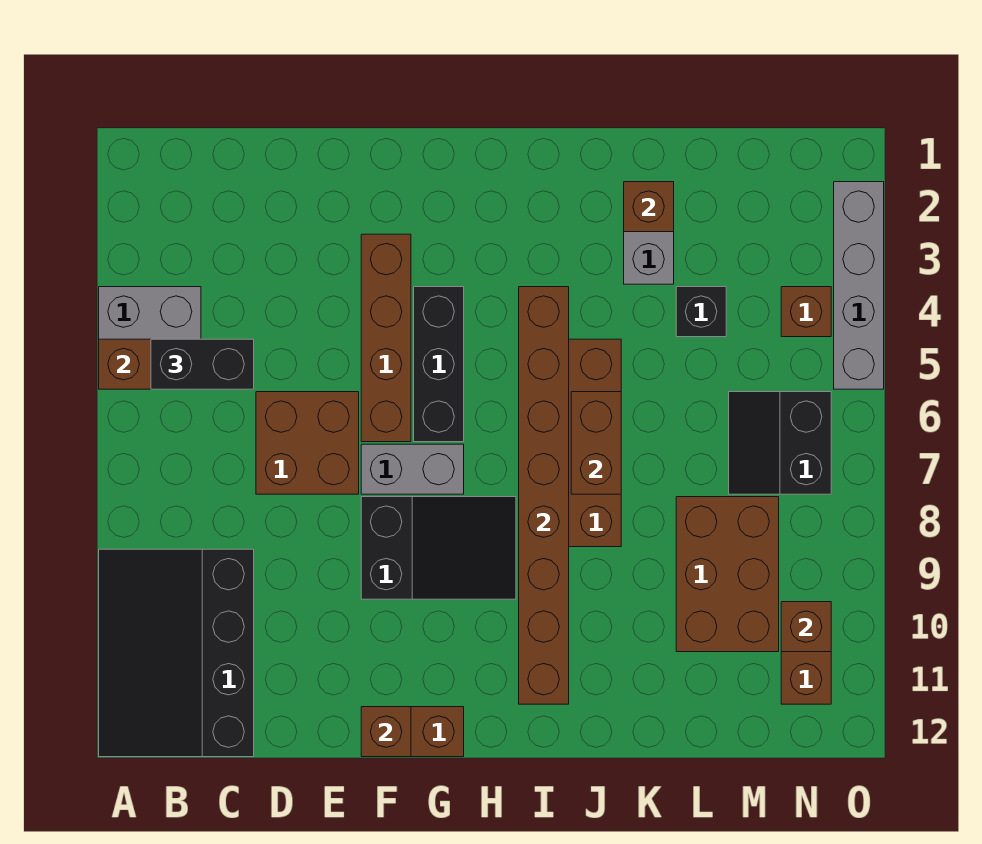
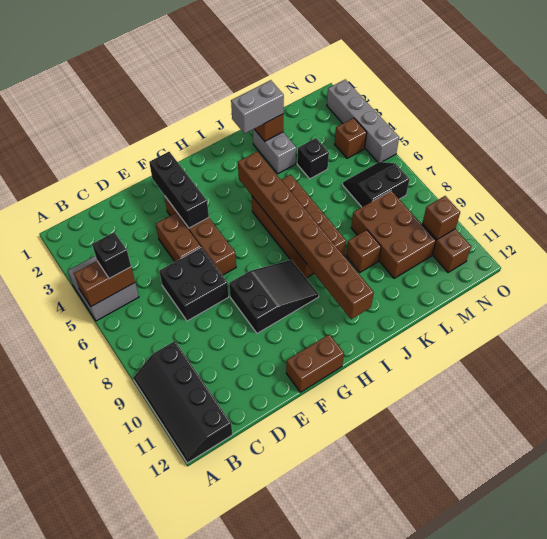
black 3x4 slope [99,549,254,757] -> black 2x4 slope [133,341,232,463]
black 1x2 brick [151,339,254,389] -> black 1x1 brick [92,232,131,278]
brown 2x2 brick [256,392,359,494] -> black 2x2 brick [159,247,229,321]
grey 1x2 brick [361,444,464,494] -> grey 1x2 brick moved to [231,80,284,134]
brown 1x1 brick [361,707,411,757] -> brown 1x1 brick moved to [346,230,381,272]
black 1x3 brick [414,287,464,442] -> black 1x3 brick moved to [149,152,209,228]
brown 1x2 brick [571,392,621,494] -> brown 1x2 brick moved to [156,213,201,262]
black 2x2 slope [729,392,831,494] -> black 2x2 slope turned to [343,162,410,207]

